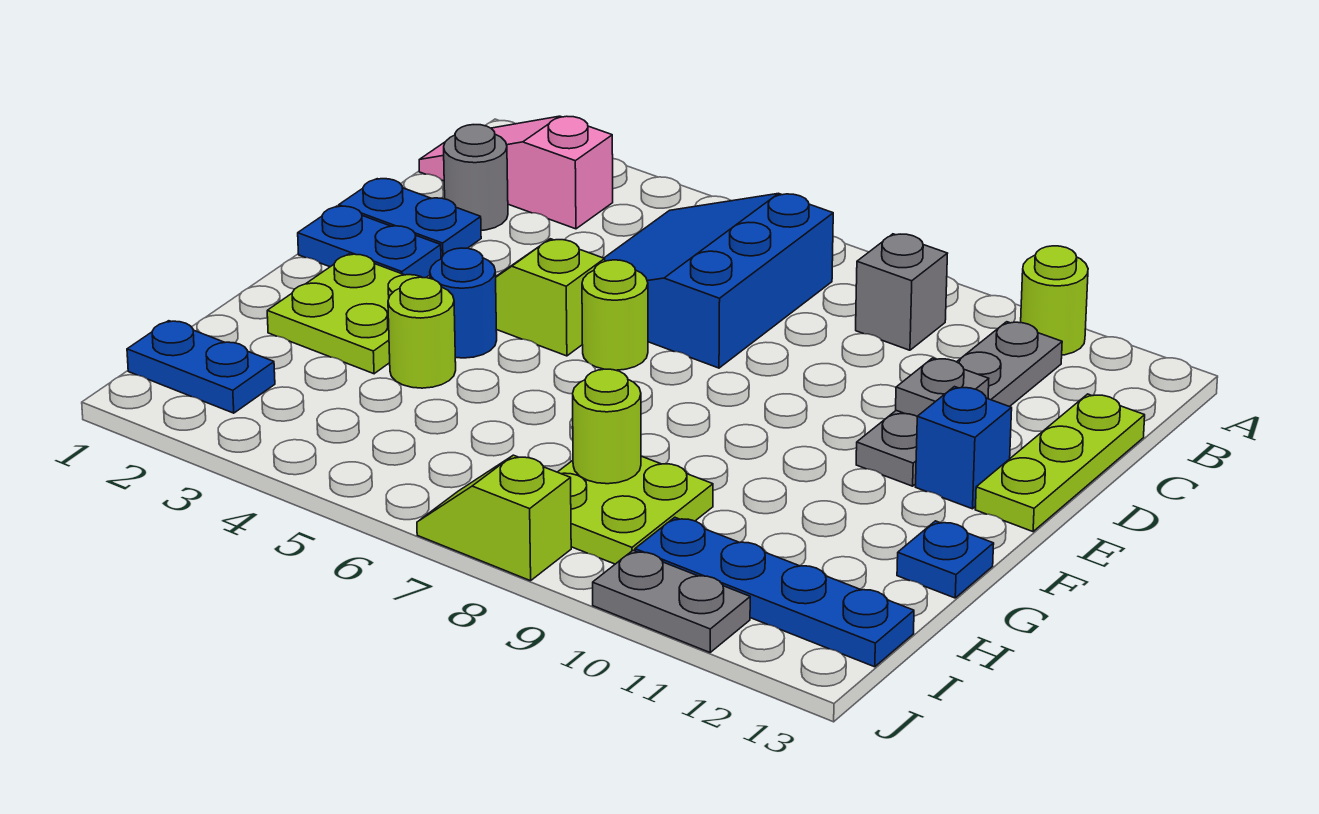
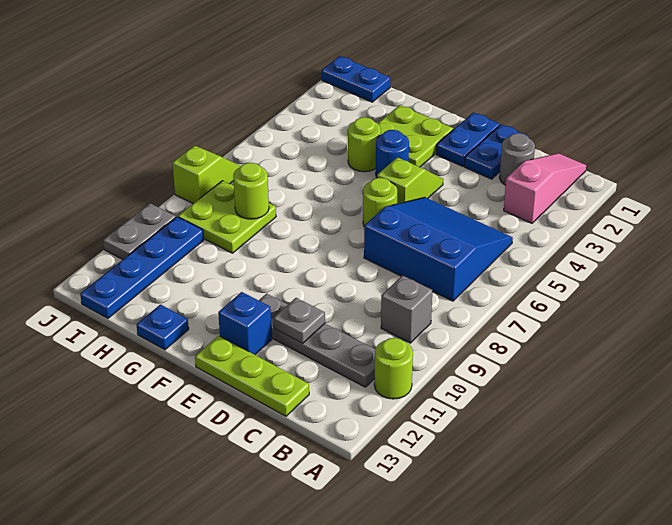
blue 1x2 plate [127,321,275,413] -> blue 1x2 plate turned to [322,56,390,102]

